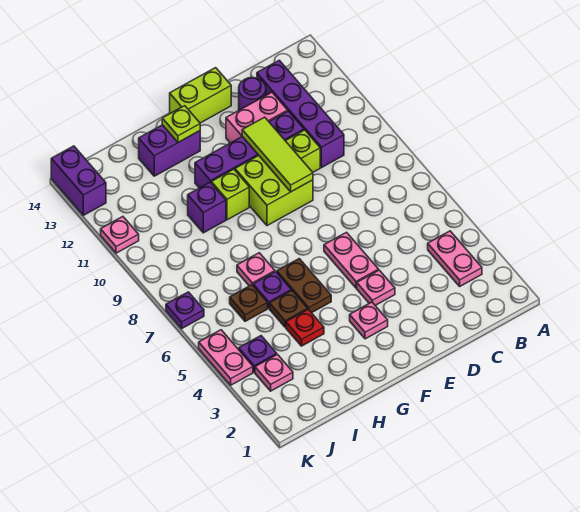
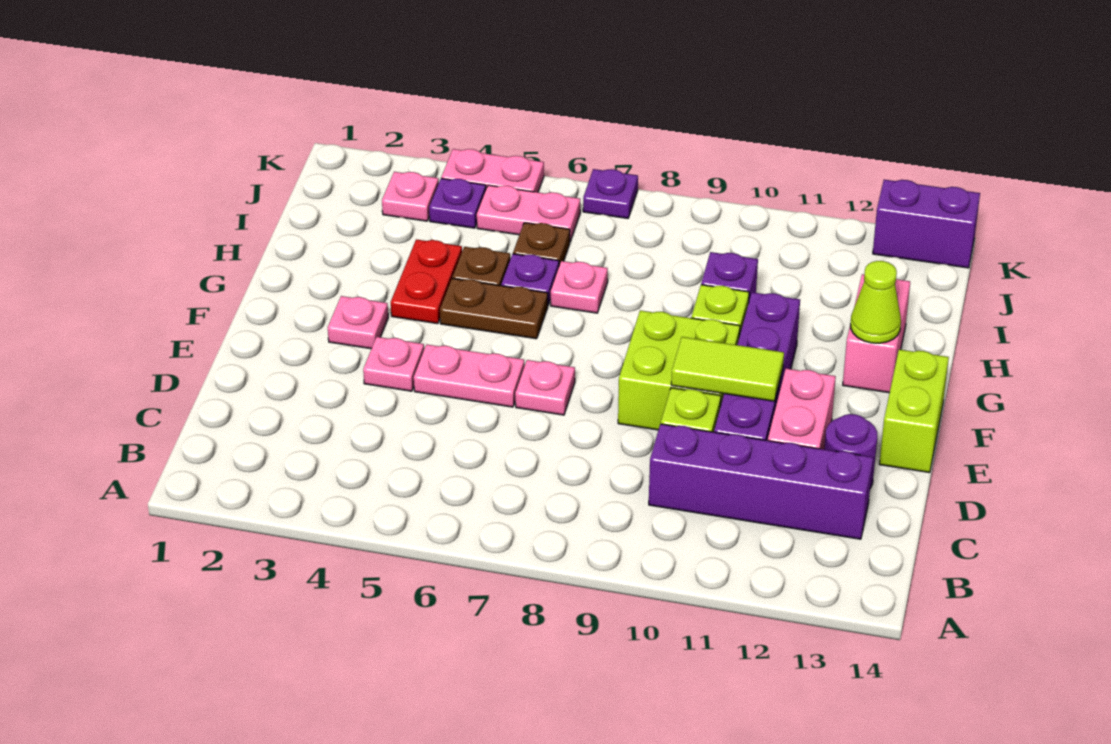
pink 1x2 plate [428,231,482,286] -> pink 1x2 plate moved to [477,185,580,241]
lime 1x3 tile [242,117,313,192] -> lime 1x2 tile [671,337,784,401]
purple 1x2 brick [139,125,200,176] -> pink 1x2 brick [843,274,910,393]
lime 1x1 plate [162,106,200,142] -> lime 1x1 cone [851,261,901,343]
red 1x1 plate [286,309,324,346] -> red 1x2 plate [391,239,462,324]
pink 1x1 plate [101,217,139,253] -> pink 1x1 plate moved to [515,360,575,415]

